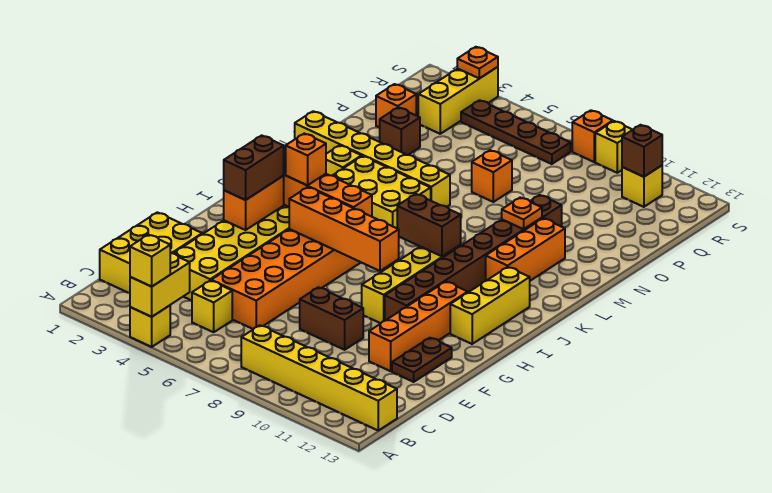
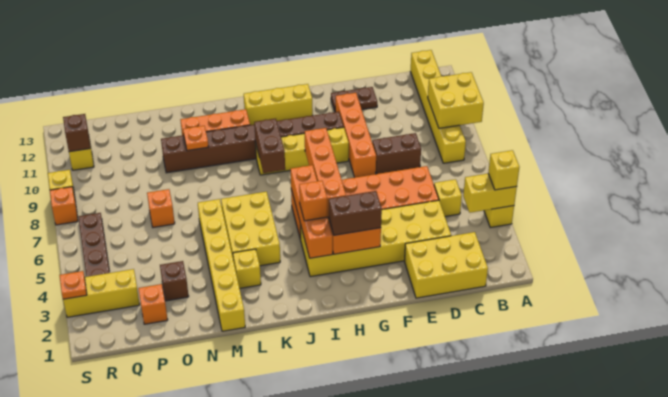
none -> yellow 2x2 brick [428,72,484,128]
brown 1x2 brick [300,287,363,350] -> brown 1x2 brick turned to [372,133,421,174]
orange 1x4 brick [369,282,468,371] -> orange 1x4 brick turned to [335,93,376,177]

